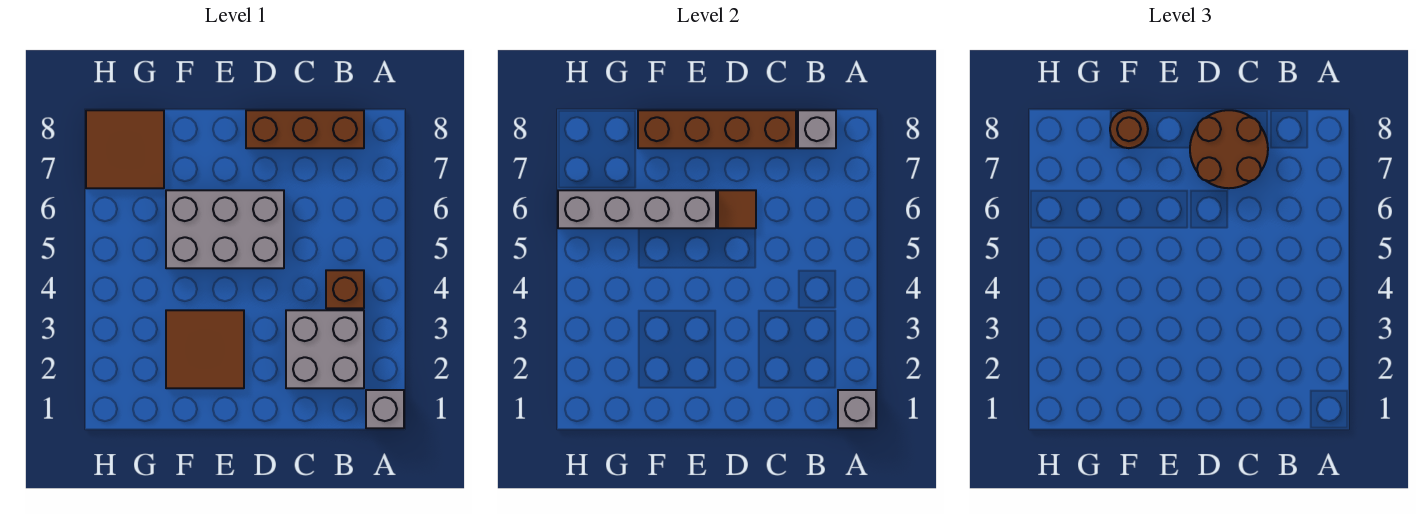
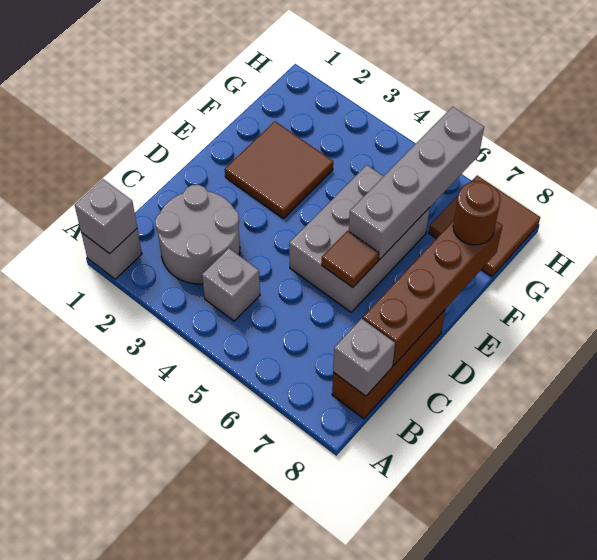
grey 2x2 brick [286,310,364,388] -> grey 2x2 round brick [155,185,240,284]
brown 1x1 brick [326,270,364,308] -> grey 1x1 brick [202,248,260,321]
brown 2x2 round brick [1190,110,1268,188] -> none

